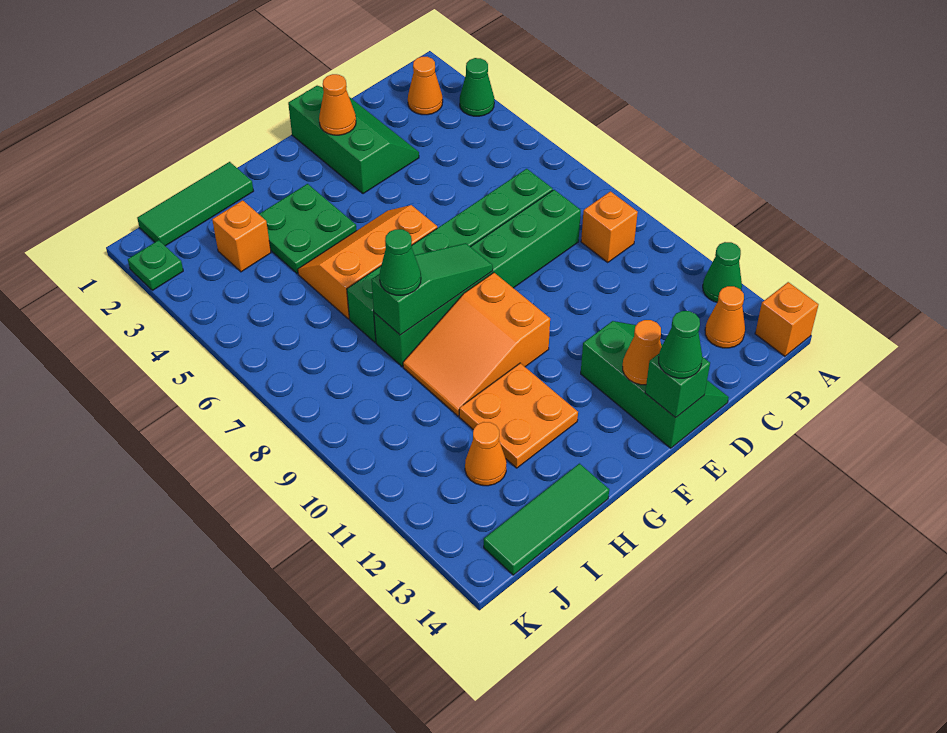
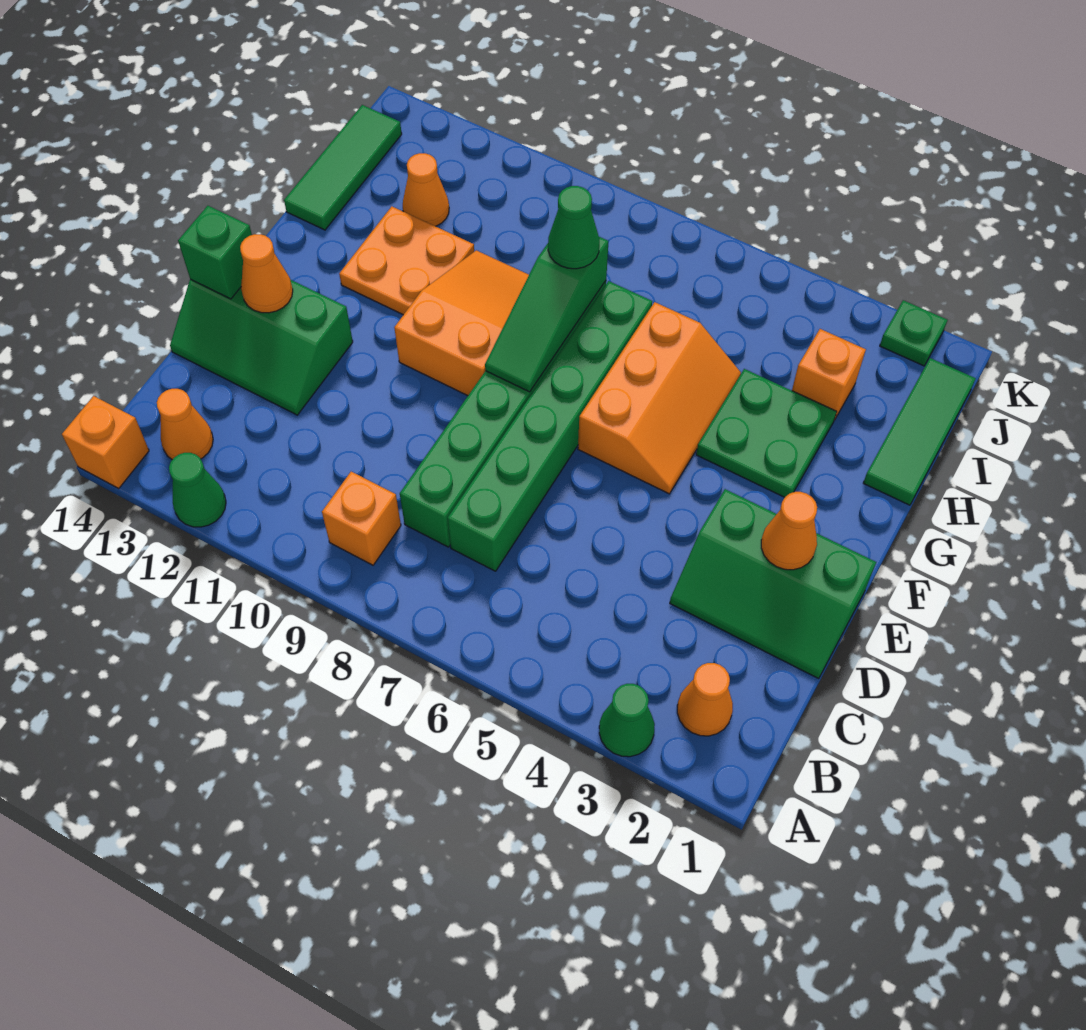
green 1x1 cone [659,311,702,378] -> none

